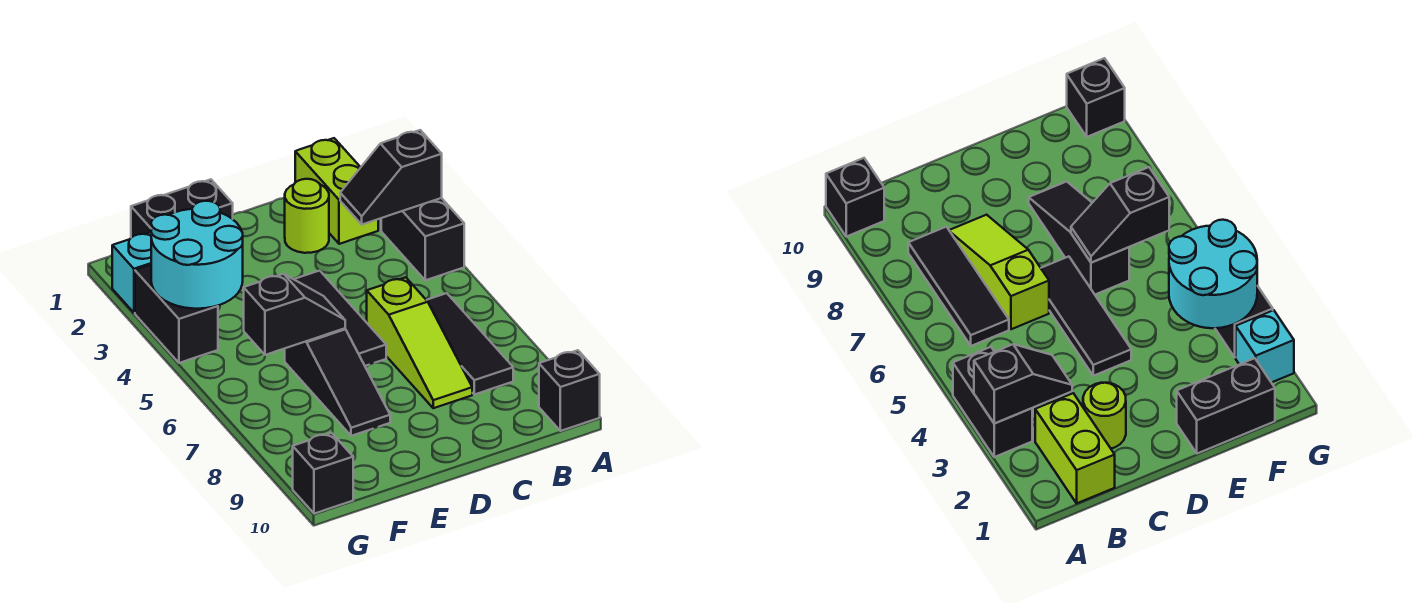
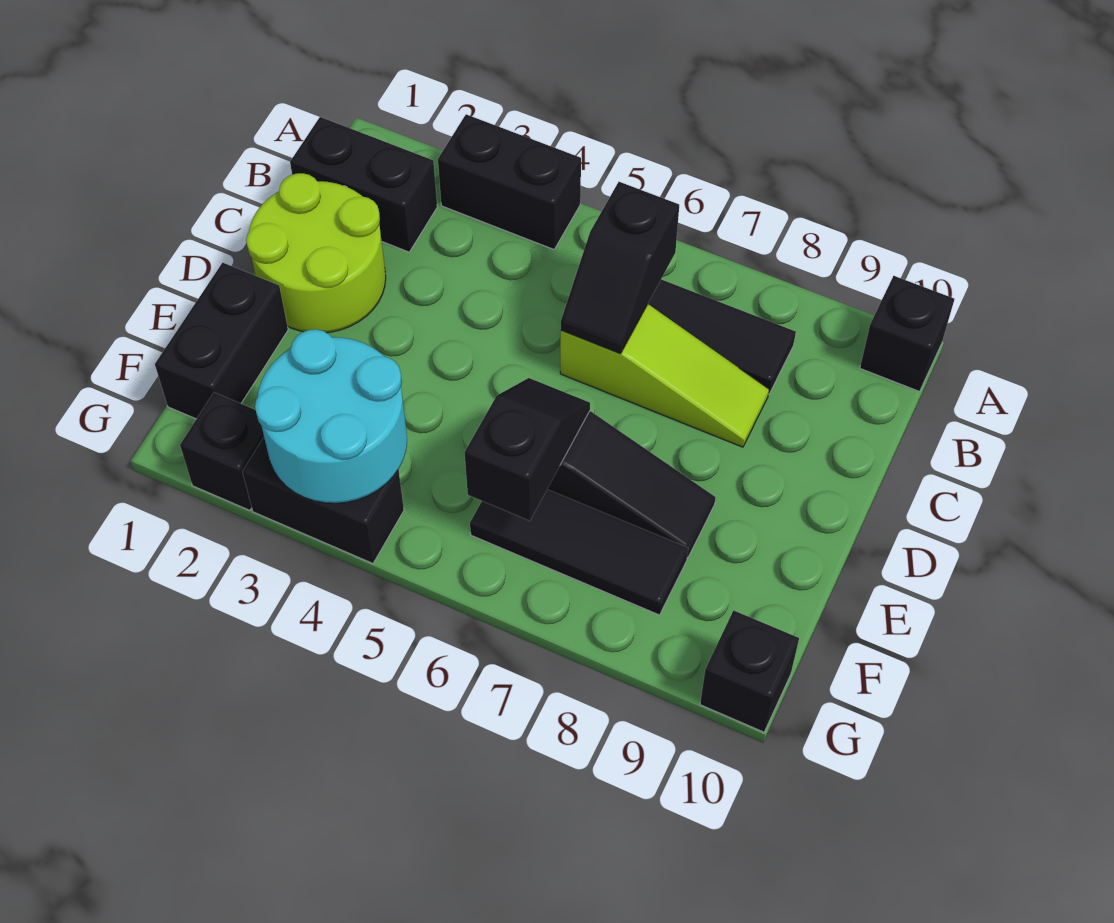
black 1x2 slope [340,130,442,224] -> black 1x2 slope moved to [561,182,679,354]
lime 1x2 brick [295,138,378,244] -> black 1x2 brick [290,117,437,252]
lime 1x1 round brick [285,179,329,253] -> lime 2x2 round brick [246,173,386,333]
black 1x3 tile [294,271,386,366] -> black 1x3 tile moved to [470,489,688,615]
cyan 1x1 brick [112,232,152,313] -> black 1x1 brick [180,393,264,510]

